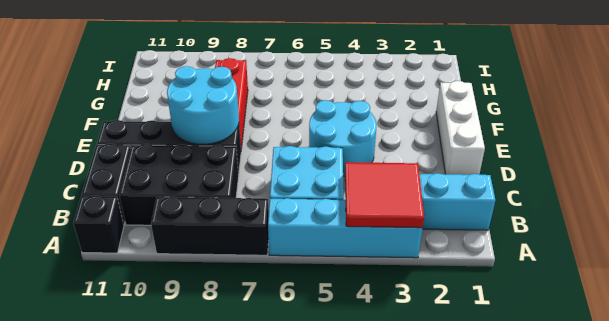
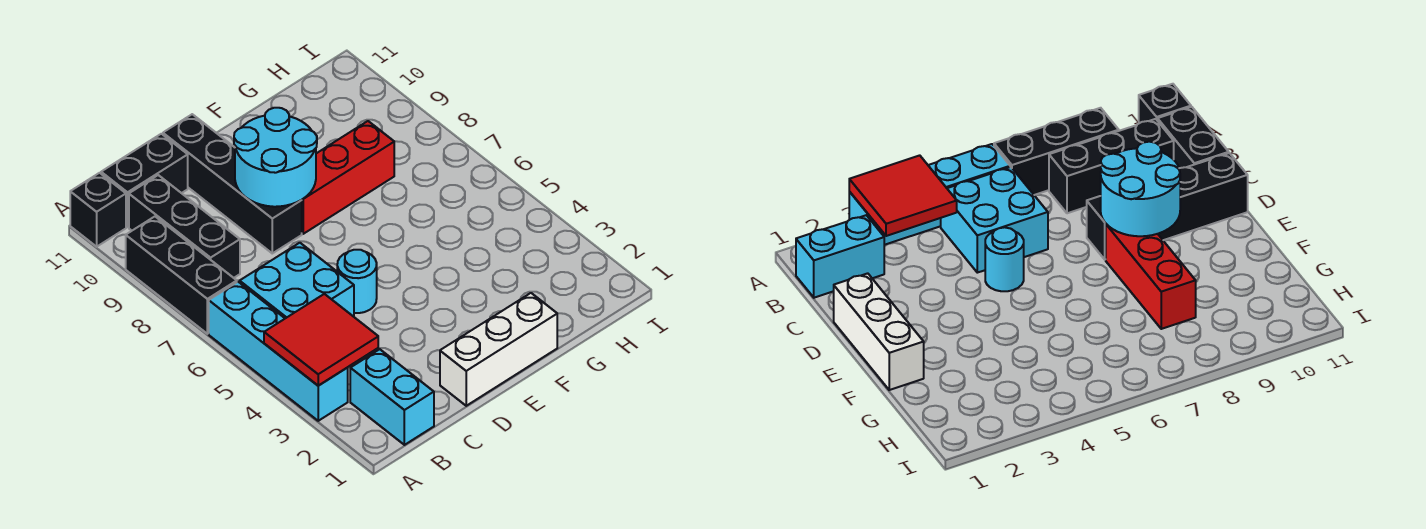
black 2x3 brick [119,144,239,225] -> black 1x3 brick [129,175,240,278]
cyan 2x2 round brick [309,100,377,176] -> cyan 1x1 round brick [337,250,377,313]

